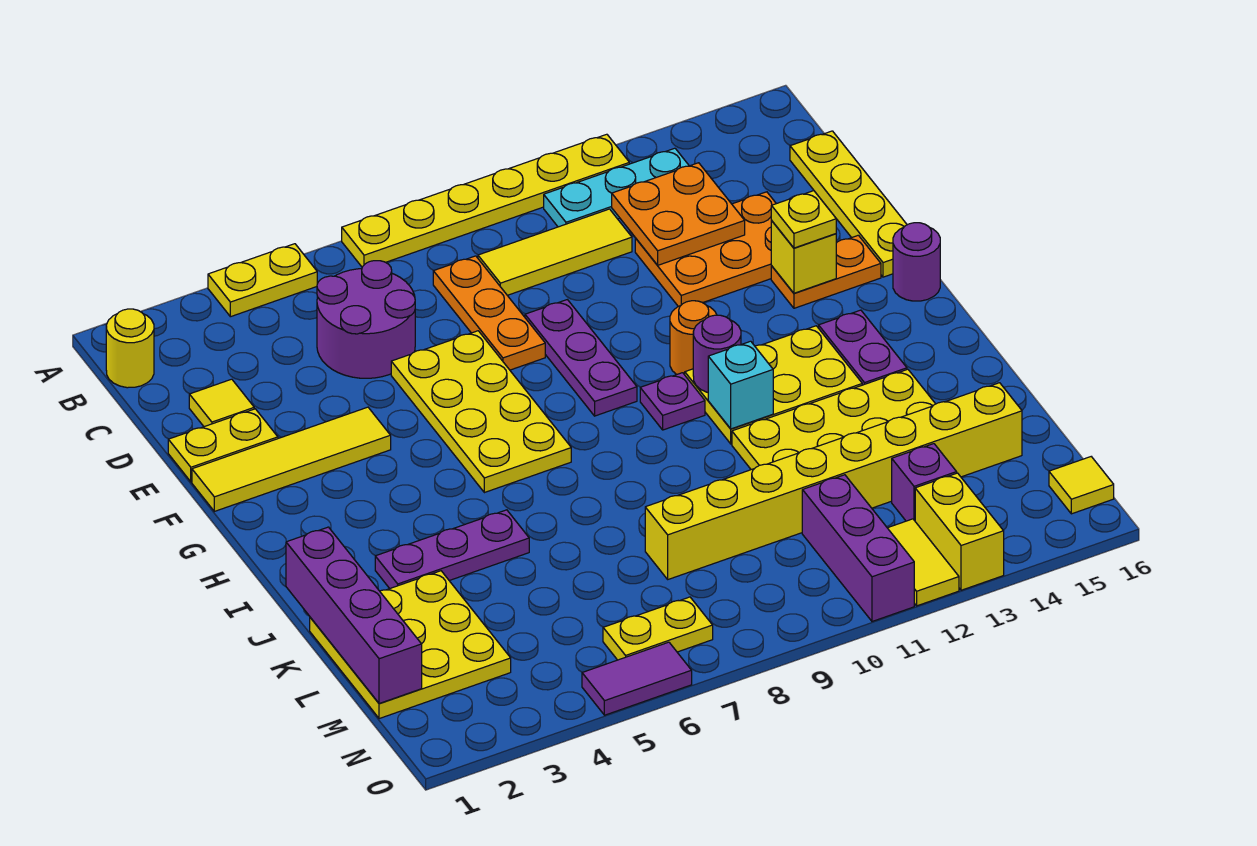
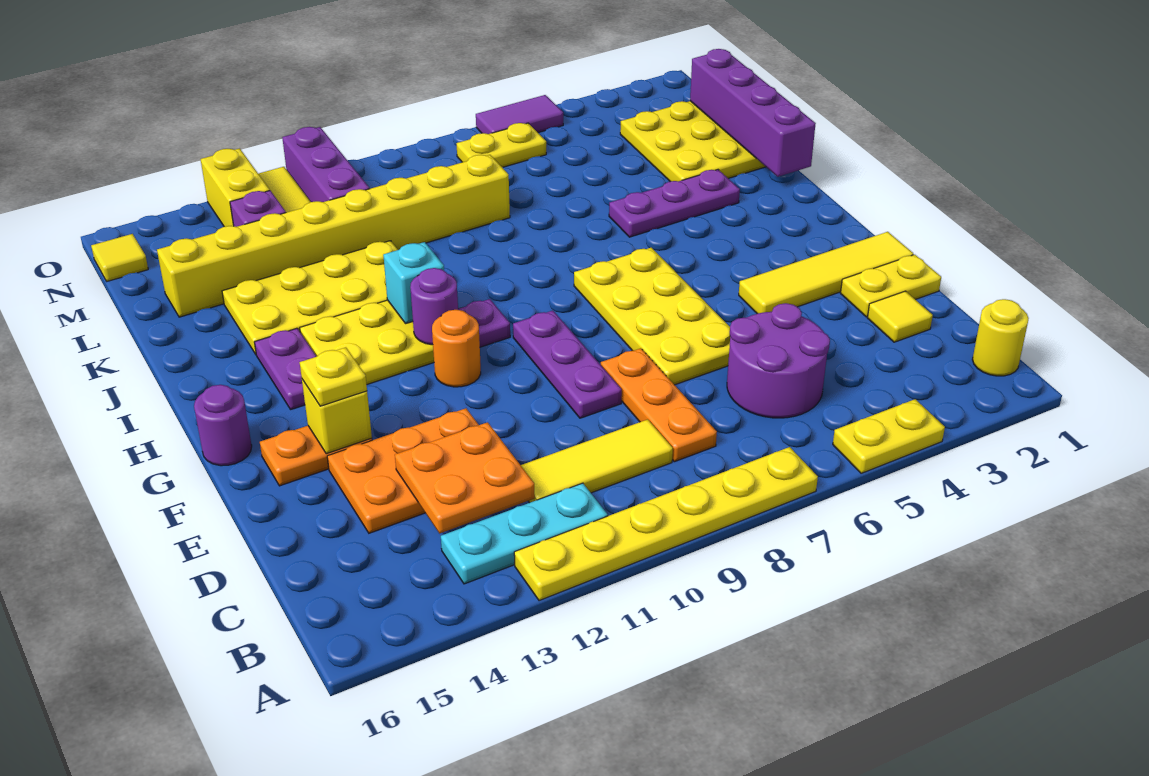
yellow 1x4 plate [790,131,907,277] -> none

